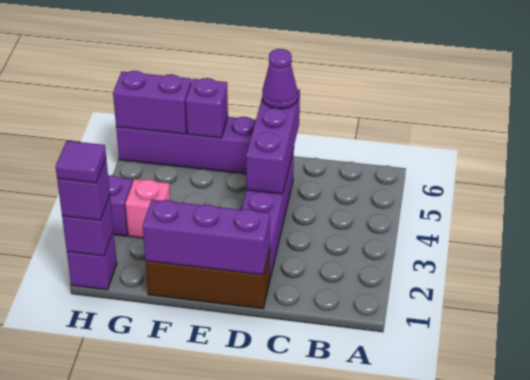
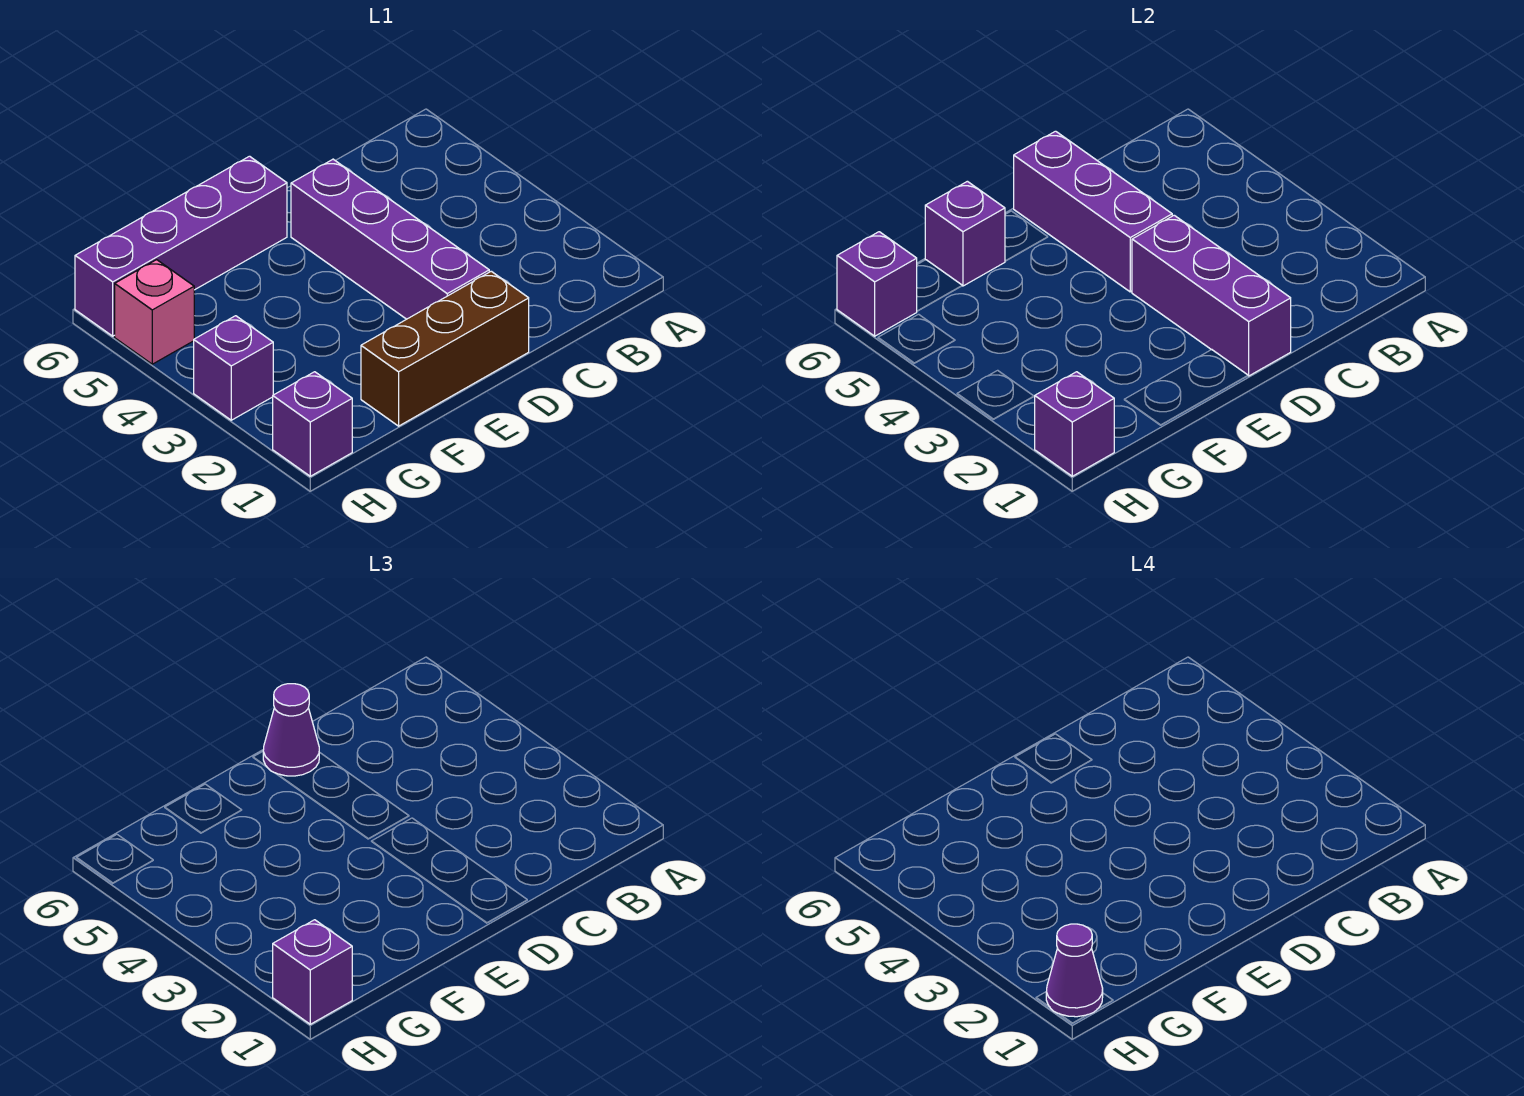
purple 1x3 brick [143,200,270,275] -> purple 1x3 brick turned to [1132,215,1291,376]
pink 1x1 brick [125,179,170,238] -> pink 1x1 brick moved to [115,260,194,364]
purple 1x2 brick [113,71,191,134] -> purple 1x1 brick [837,232,917,336]
purple 1x1 tile [55,141,106,183] -> purple 1x1 cone [1046,924,1103,1017]

